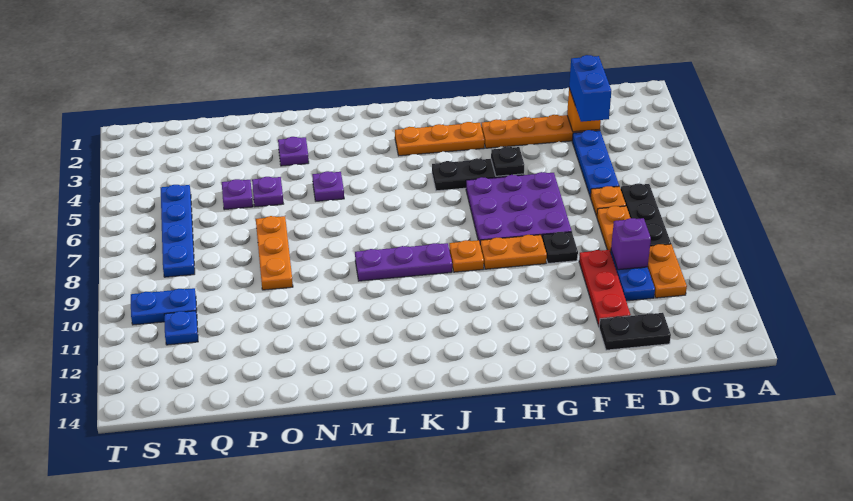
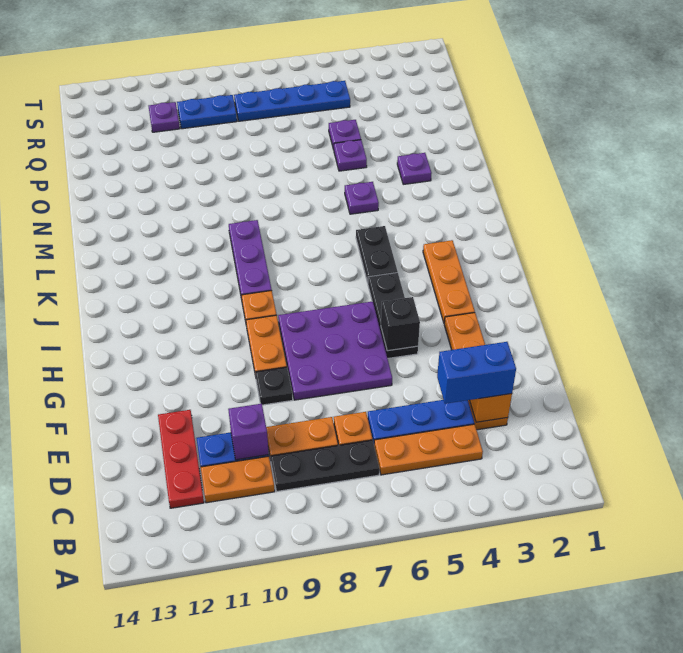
black 1x2 plate [599,313,671,350] -> black 1x2 plate moved to [356,226,398,283]
red 1x3 plate [579,250,631,326] -> red 1x3 plate turned to [158,410,204,508]
black 1x1 plate [491,146,524,176] -> black 1x1 brick [381,297,420,351]
orange 1x3 plate [256,216,293,290] -> orange 1x3 plate moved to [374,424,483,475]
blue 1x2 plate [131,288,197,325] -> blue 1x2 plate turned to [177,95,237,129]
blue 1x1 plate [164,311,198,345] -> purple 1x1 plate [149,102,180,132]

